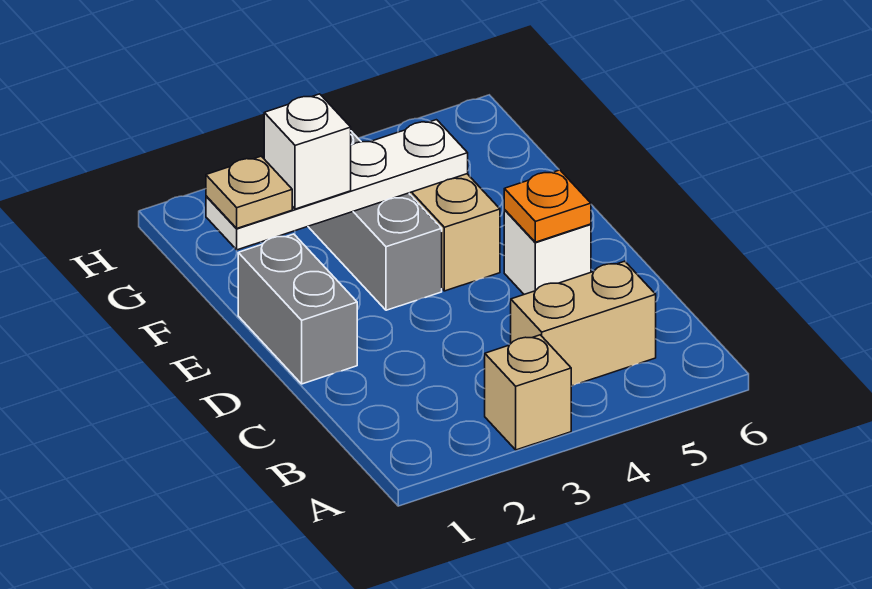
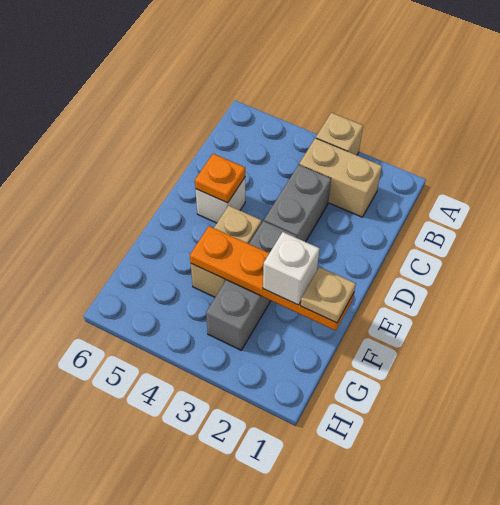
tan 1x2 brick [511,261,656,386] -> tan 1x2 brick moved to [299,138,382,217]
grey 1x2 brick [238,234,357,384] -> grey 1x2 brick moved to [264,165,331,242]
white 1x4 plate [206,120,468,250] -> orange 1x4 plate [190,226,354,331]

